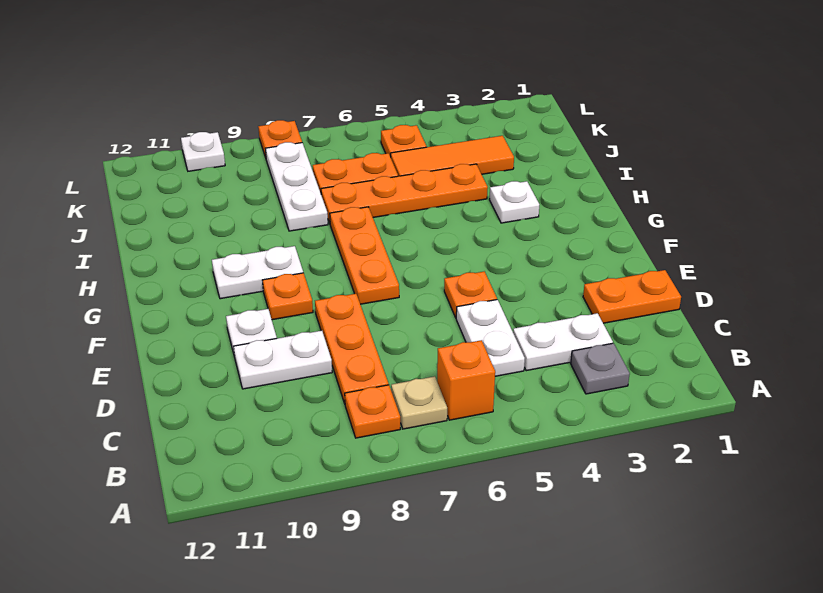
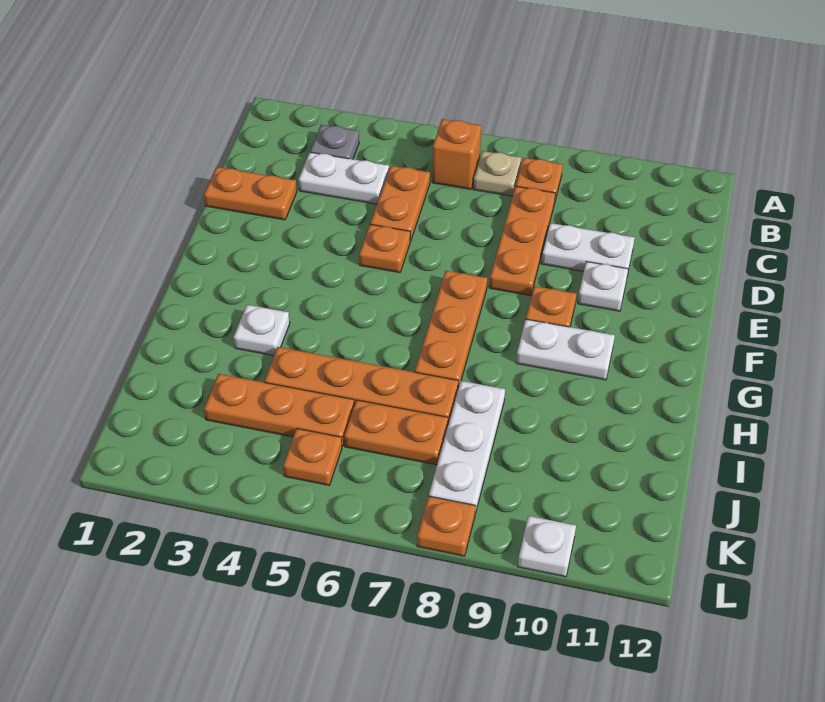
white 1x2 plate [456,300,525,376] -> orange 1x2 plate [370,166,430,241]
orange 1x3 tile [391,136,514,176] -> orange 1x3 plate [204,374,354,446]

